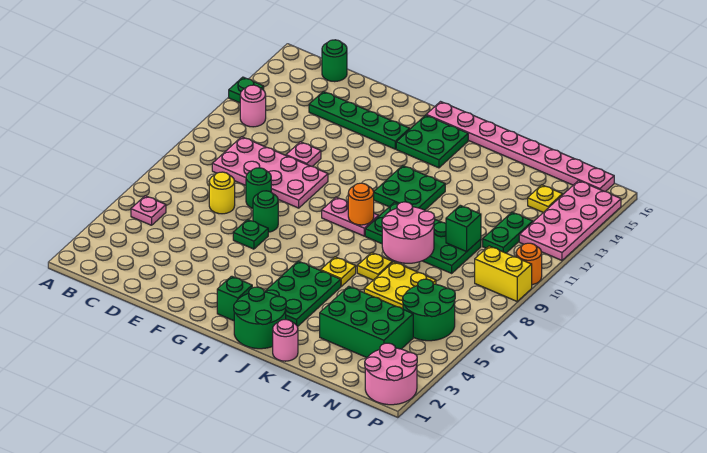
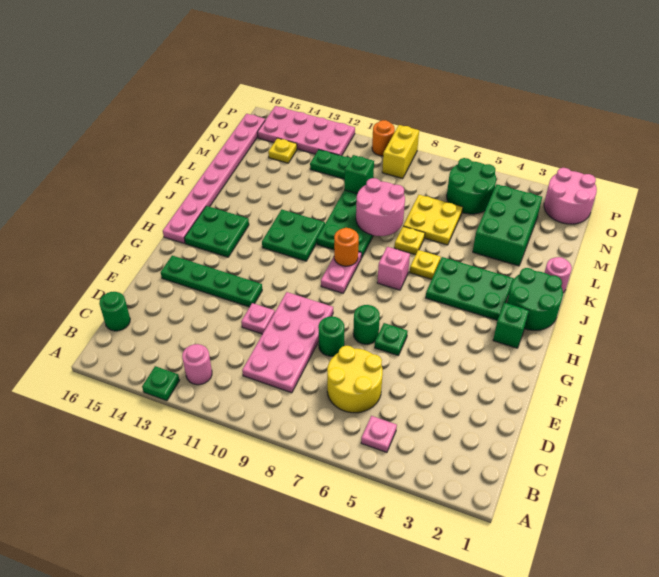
yellow 1x1 round brick [209,172,235,214] -> yellow 2x2 round brick [327,346,383,413]
green 1x4 plate [309,91,410,149] -> green 1x4 plate turned to [161,256,262,307]
none -> pink 1x1 brick [377,247,410,290]

